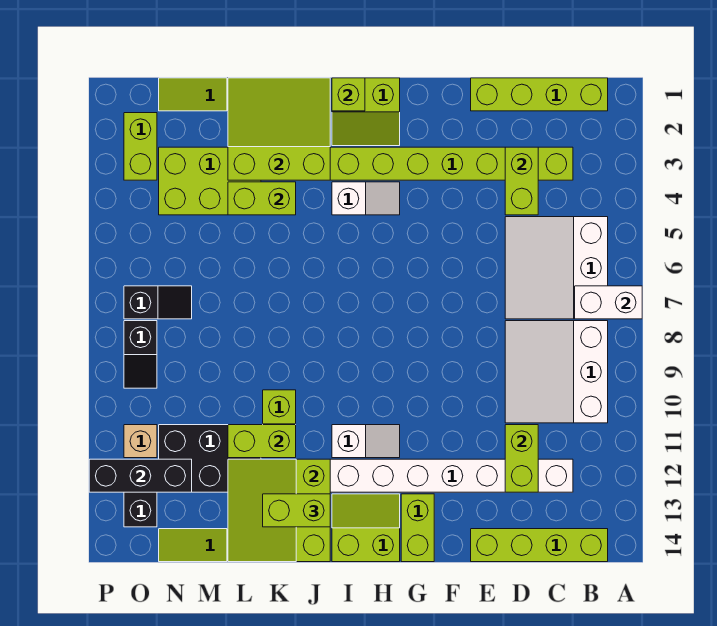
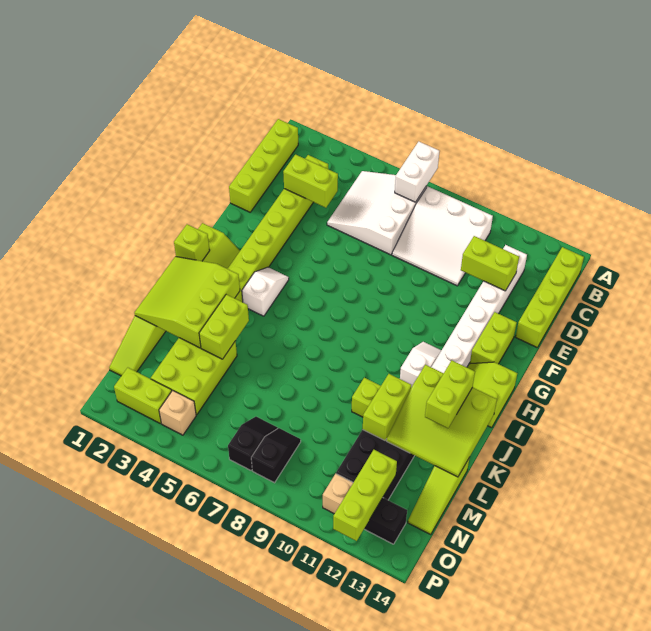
white 3x3 slope [505,217,608,319] -> white 3x3 slope turned to [327,171,426,255]
lime 1x2 brick [401,494,434,562] -> lime 1x2 brick turned to [470,312,517,364]
black 1x3 brick [89,459,192,492] -> lime 1x3 brick [333,450,397,541]
none -> tan 1x1 brick [159,390,196,435]
black 1x2 slope [124,321,157,388] -> black 1x2 slope turned to [251,428,301,483]

